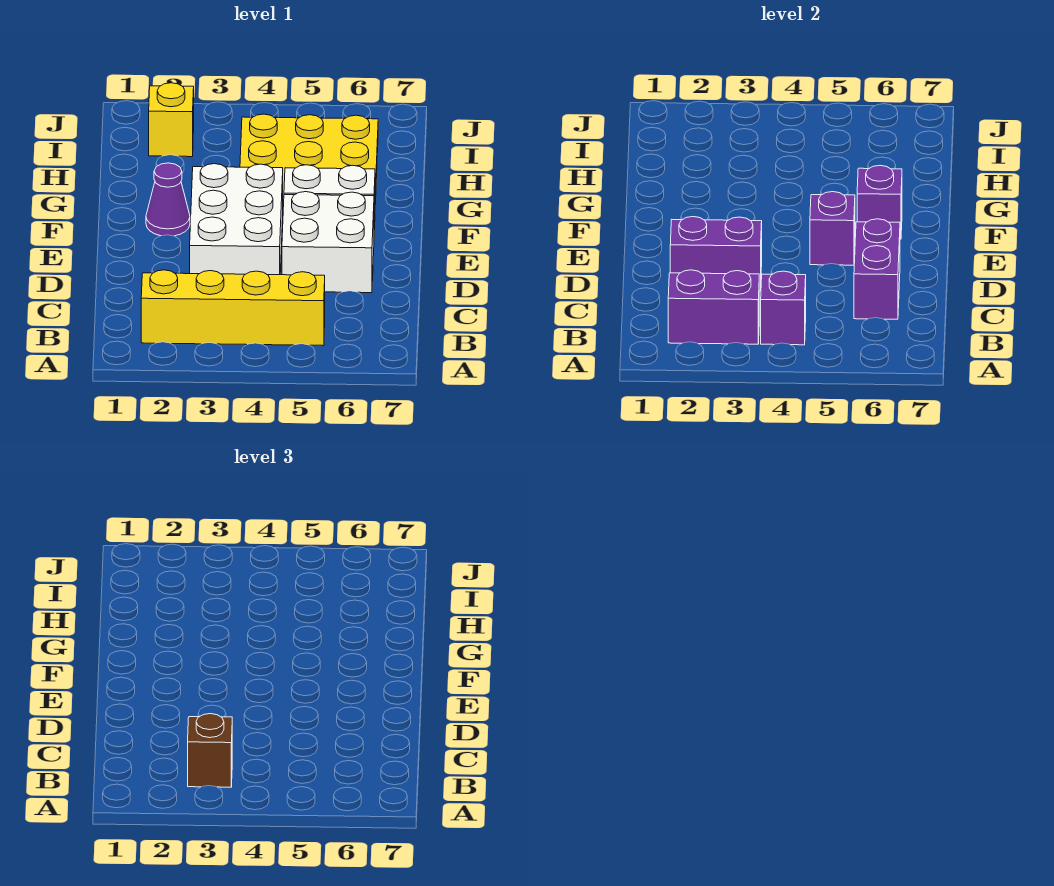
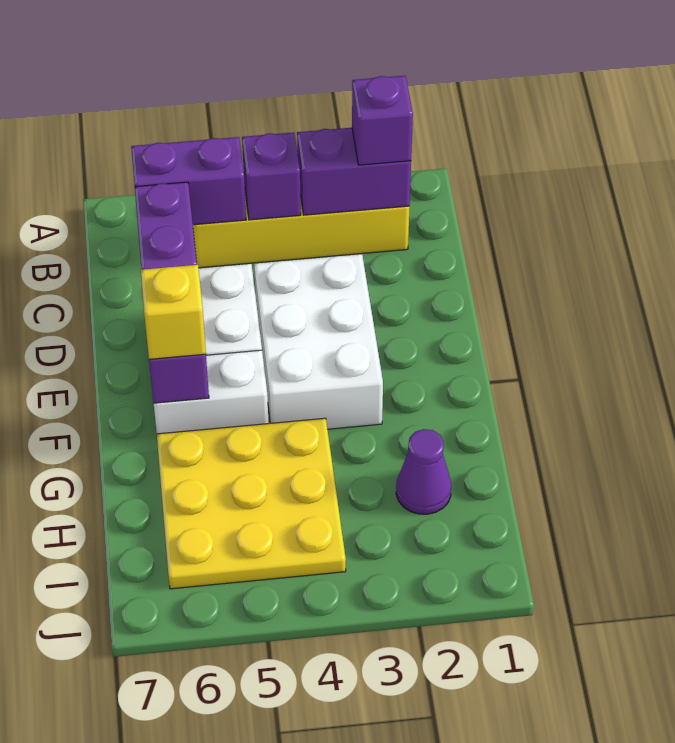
brown 1x1 brick [188,714,232,787] -> none
purple 1x2 brick [670,217,762,291] -> purple 1x2 brick moved to [131,137,246,225]
purple 1x1 brick [810,192,855,265] -> purple 1x1 brick moved to [352,76,413,165]
purple 1x1 cone [146,163,190,236] -> purple 1x1 cone moved to [396,429,451,514]
yellow 1x1 brick [149,83,194,157] -> yellow 1x1 brick moved to [141,265,206,359]

